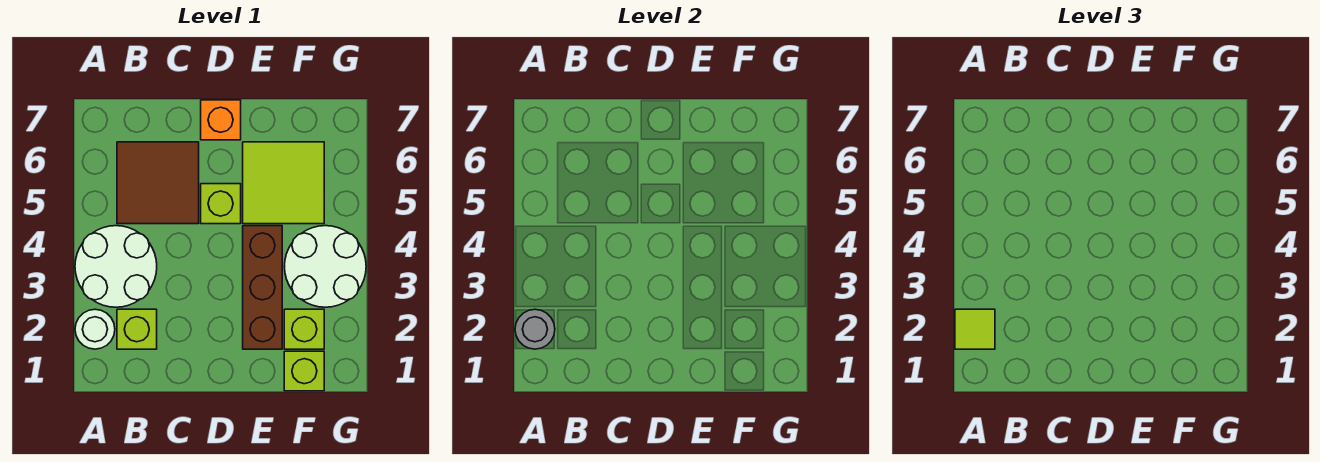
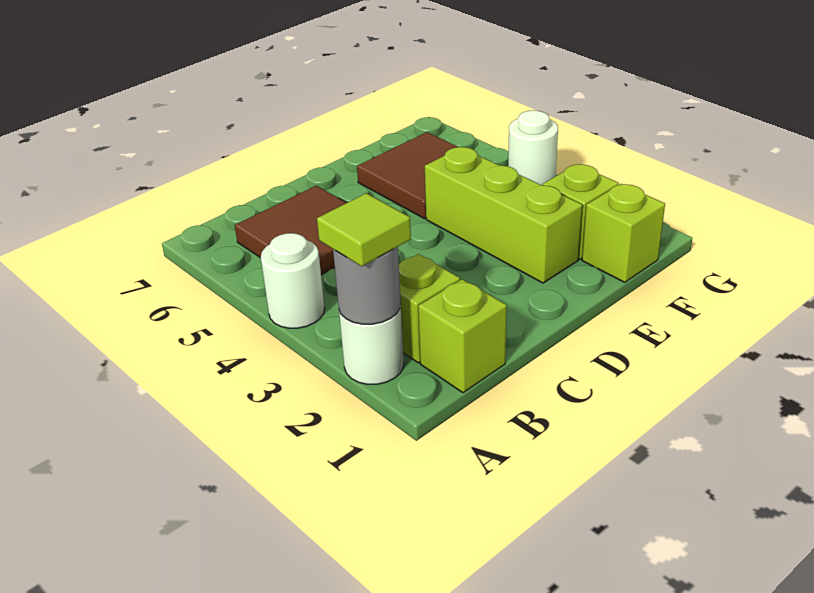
white 2x2 round brick [75,226,157,307] -> white 1x1 round brick [261,233,325,328]
lime 1x1 brick [201,184,241,224] -> lime 1x1 brick moved to [418,279,507,393]
orange 1x1 brick [201,100,241,140] -> none
brown 1x3 brick [243,226,282,349] -> lime 1x3 brick [425,147,582,283]
lime 2x2 tile [243,142,324,224] -> brown 2x2 tile [357,132,458,219]
white 2x2 round brick [284,226,366,307] -> white 1x1 round brick [508,111,558,185]

